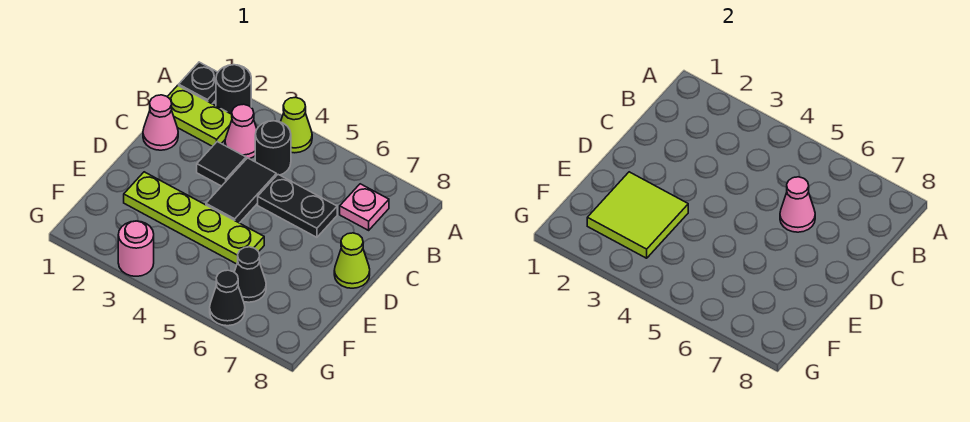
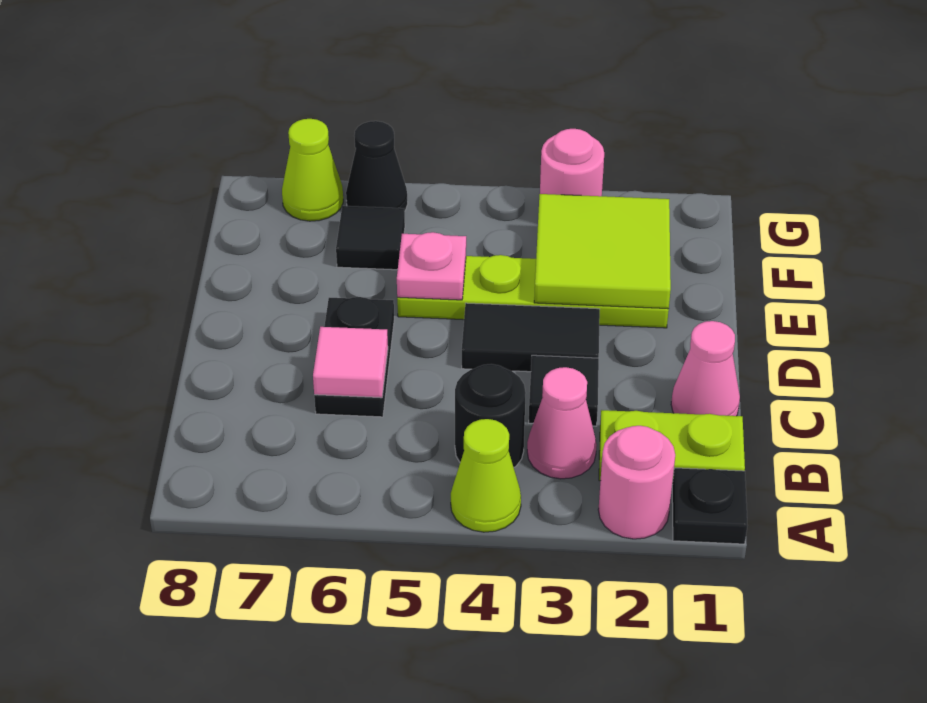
black 1x1 round brick [216,65,251,114] -> pink 1x1 round brick [598,426,675,539]
pink 1x1 plate [340,184,389,230] -> pink 1x1 plate moved to [397,232,466,300]
black 1x2 tile [206,158,276,223] -> black 1x2 tile turned to [462,303,600,372]
black 1x2 plate [258,175,337,237] -> black 1x2 plate turned to [314,297,394,417]
pink 1x1 cone [780,177,815,232] -> pink 1x1 tile [313,327,388,398]
lime 1x1 cone [334,233,370,288] -> lime 1x1 cone moved to [282,119,343,221]
black 1x1 cone [234,247,266,302] -> black 1x1 tile [336,206,405,270]

